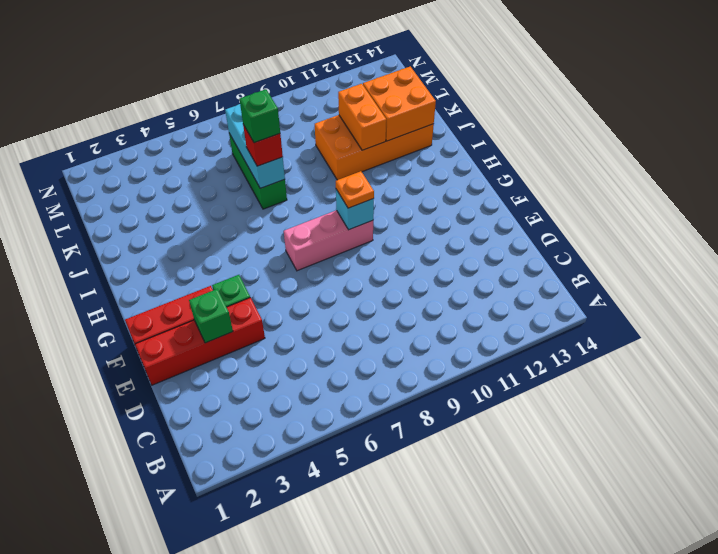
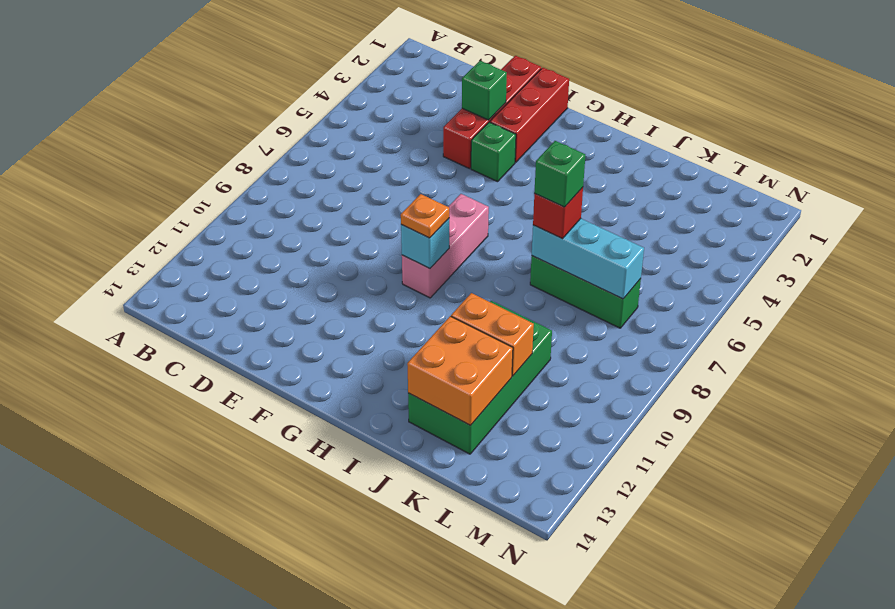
orange 2x4 brick [315,115,434,180] -> green 2x4 brick [408,301,552,454]

